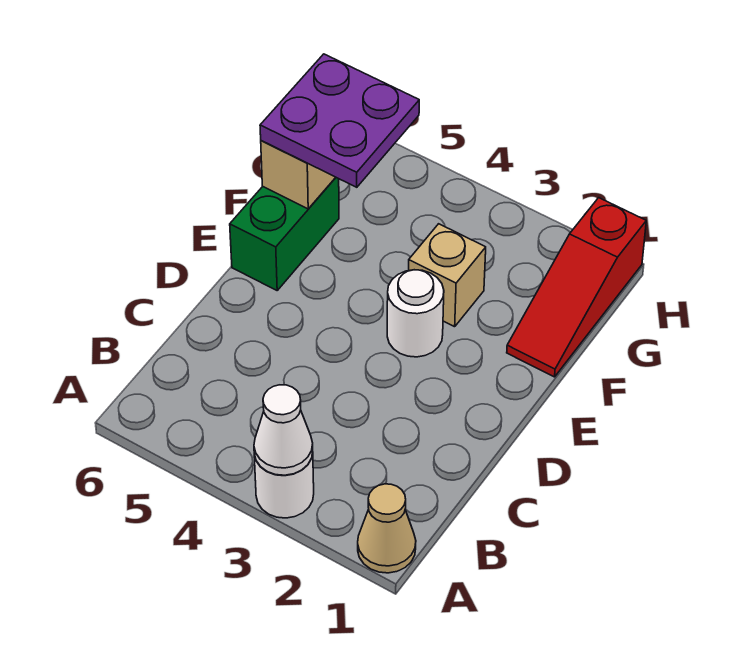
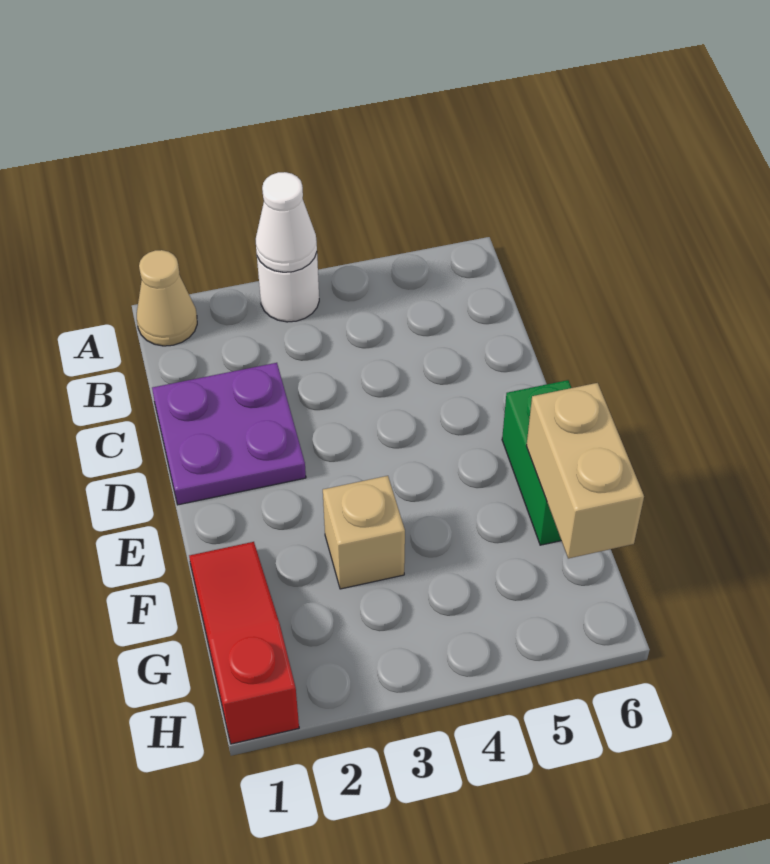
white 1x1 round brick [387,270,444,357] -> none
purple 2x2 plate [260,54,419,187] -> purple 2x2 plate moved to [152,363,306,505]

